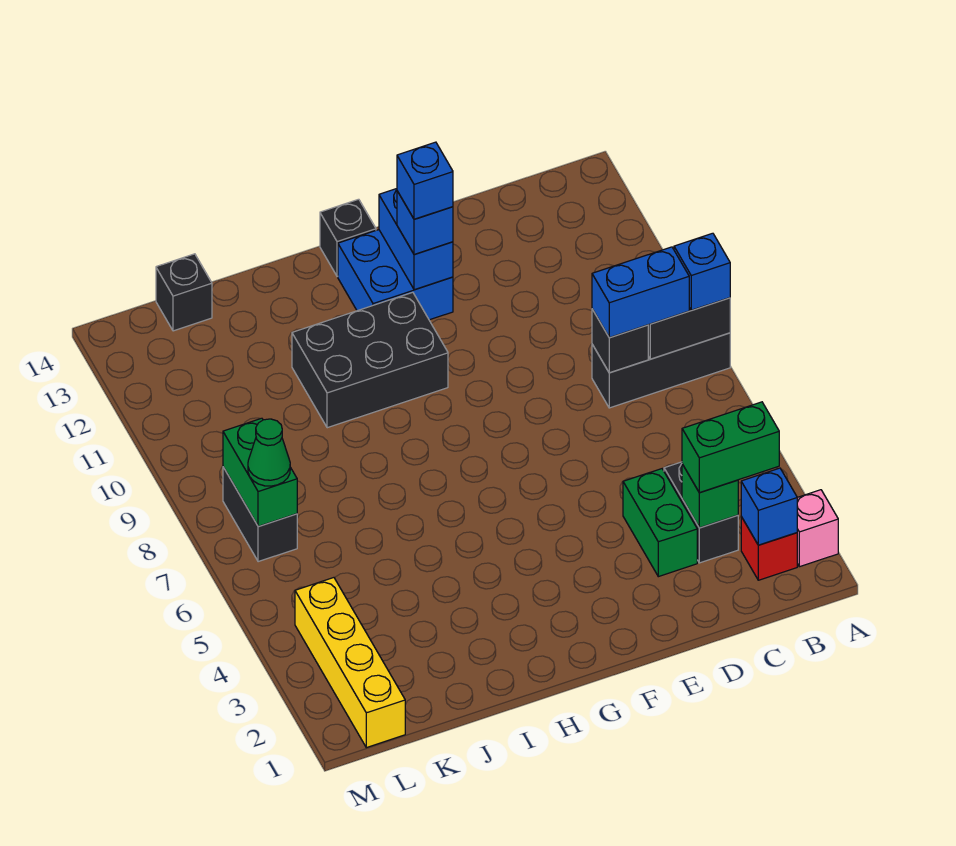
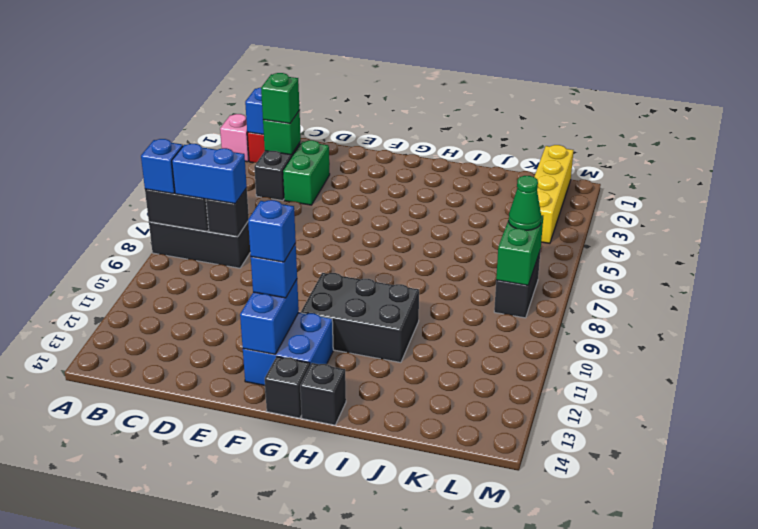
green 1x2 brick [682,402,779,493] -> green 1x1 brick [261,73,300,123]
black 1x1 brick [156,254,212,331] -> black 1x1 brick moved to [300,363,346,425]

